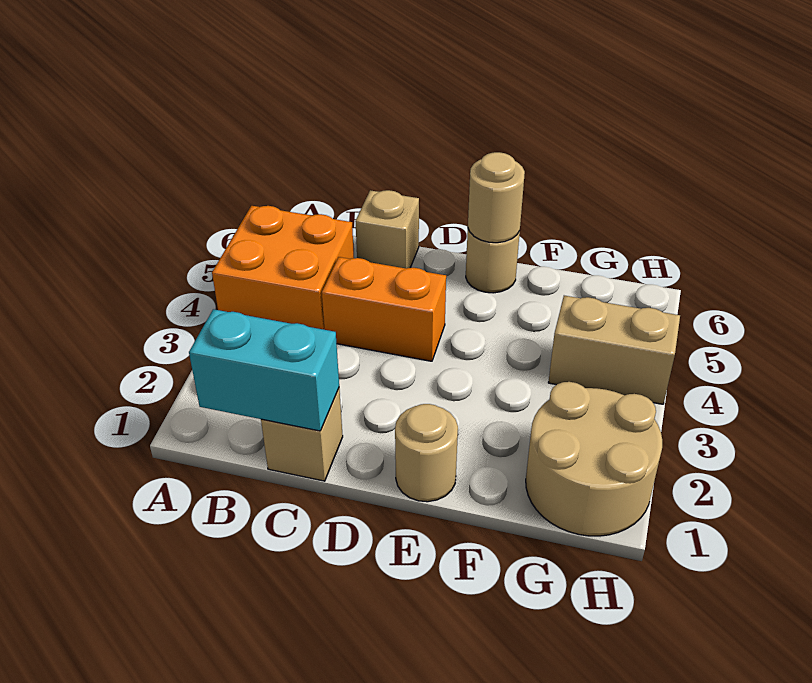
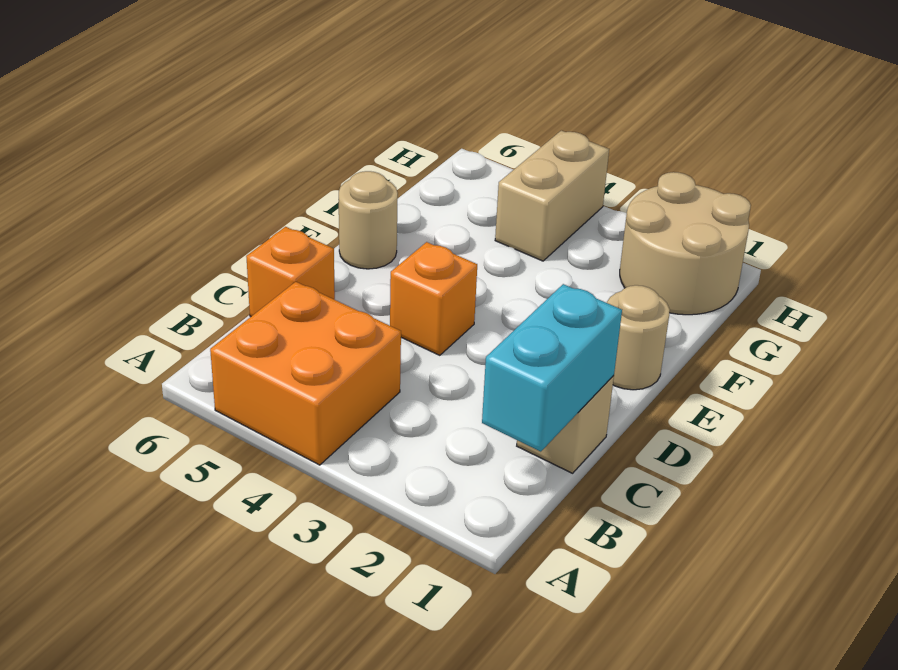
orange 1x2 brick [322,257,446,361] -> orange 1x1 brick [390,242,477,355]
tan 1x1 brick [355,190,419,268] -> orange 1x1 brick [246,227,335,316]
tan 1x1 round brick [468,152,525,243] -> none

